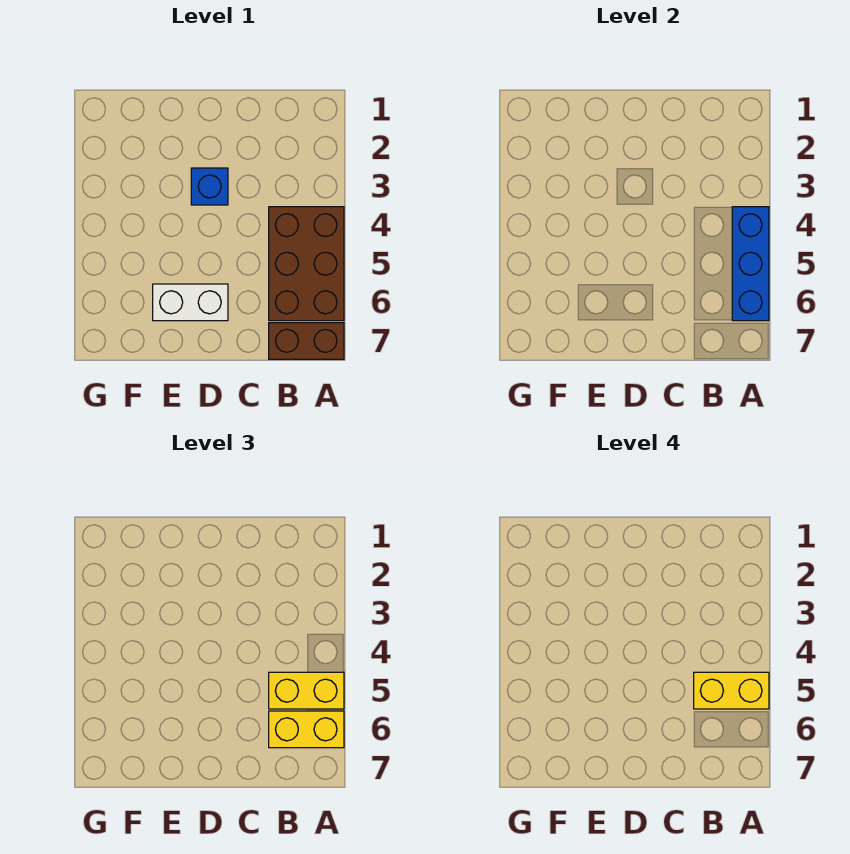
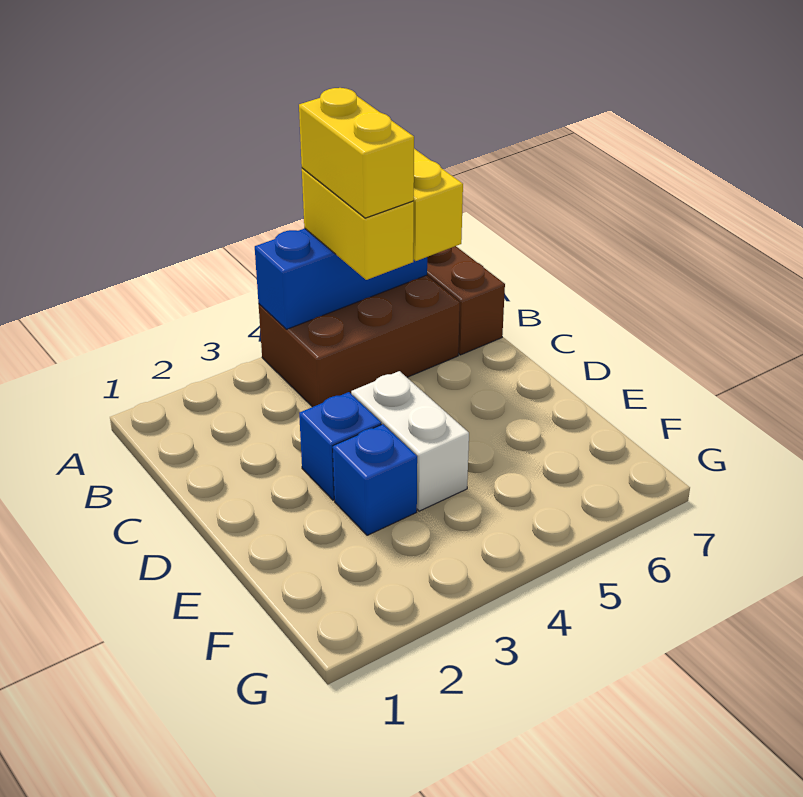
white 1x2 brick [153,284,228,321] -> white 1x2 brick moved to [351,371,469,511]
none -> blue 1x1 brick [333,424,417,535]

